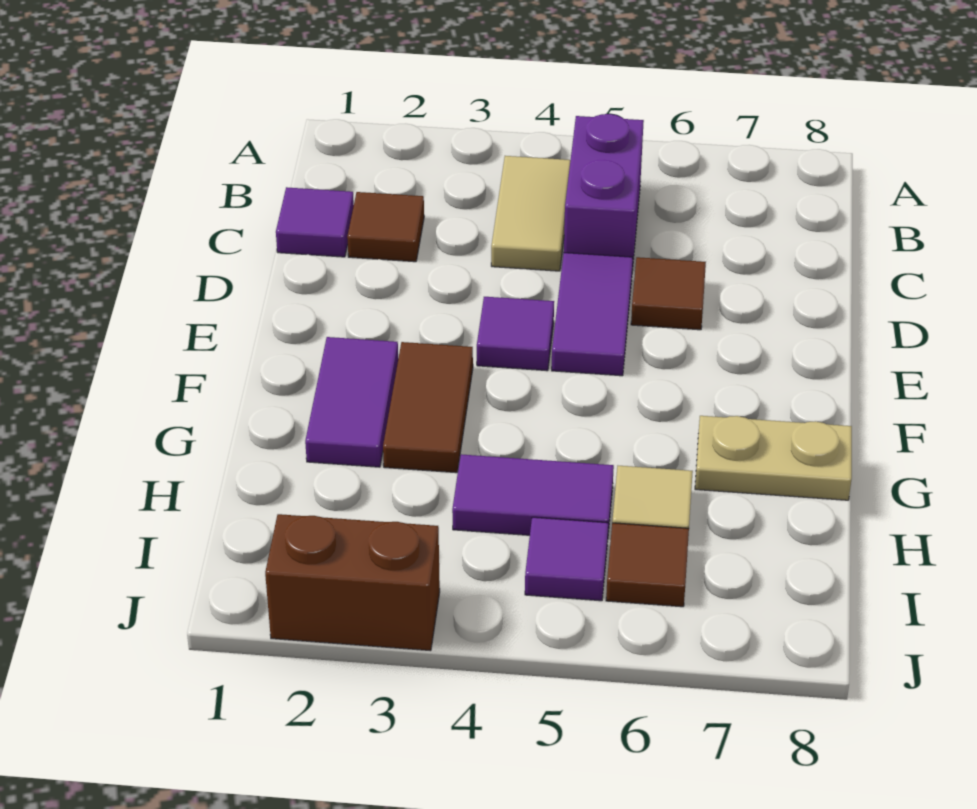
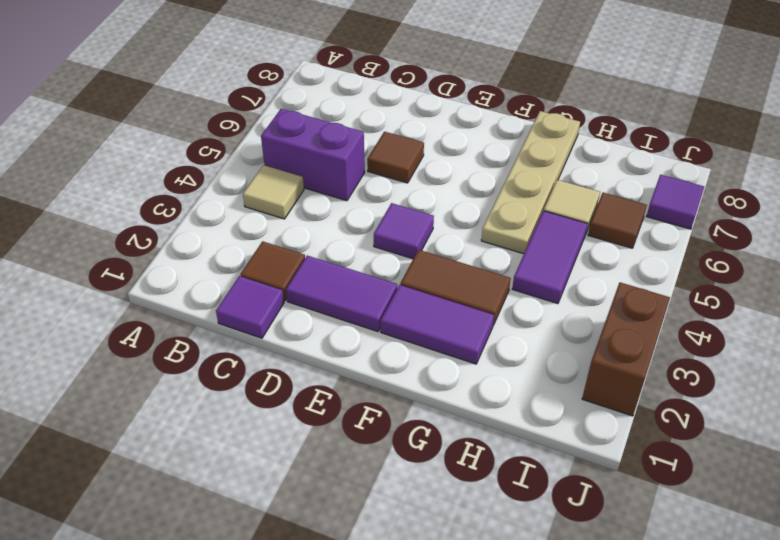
tan 1x2 tile [491,156,570,271] -> tan 1x1 tile [243,165,304,219]
purple 1x2 tile [552,253,633,376] -> purple 1x2 tile moved to [286,256,397,332]
tan 1x2 plate [695,416,852,500] -> tan 1x4 plate [481,111,580,254]
purple 1x1 tile [525,517,608,601] -> purple 1x1 tile moved to [647,175,704,229]

